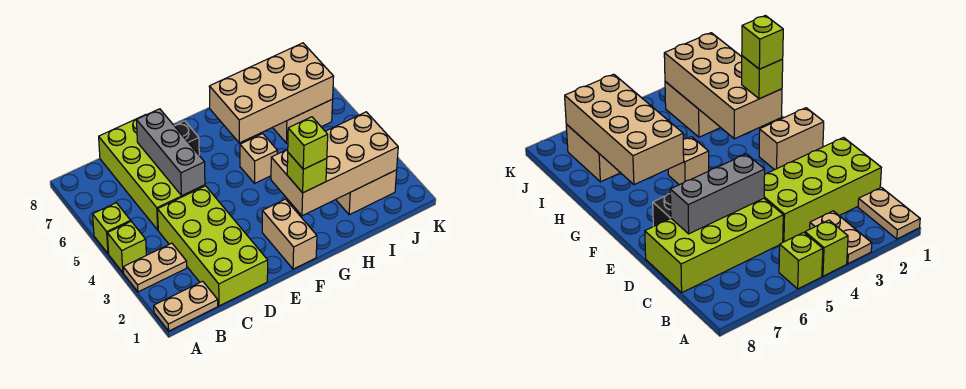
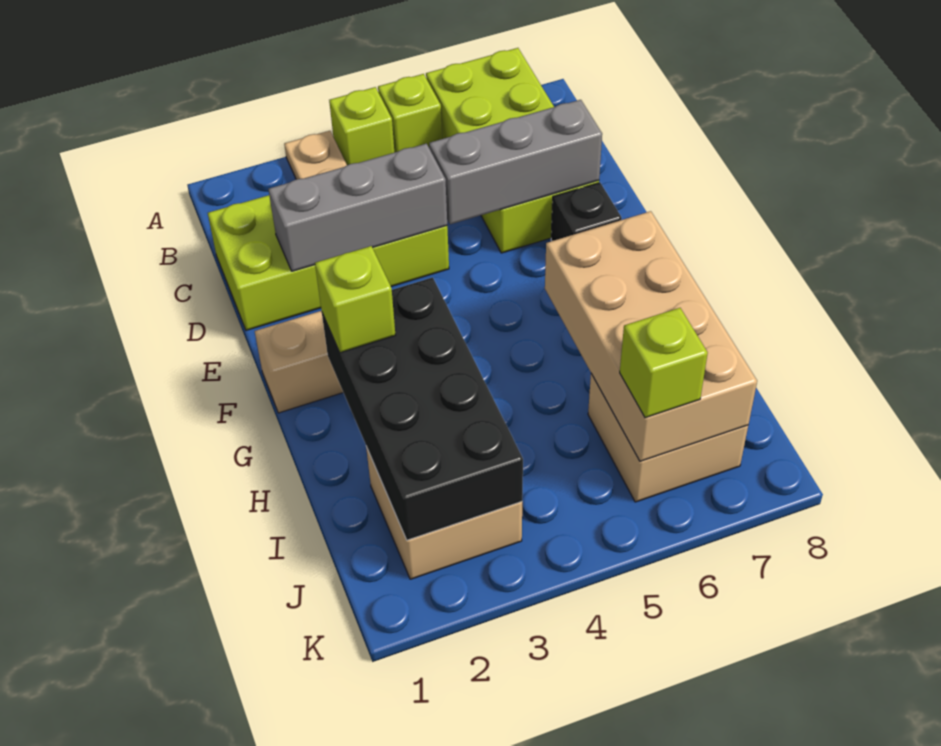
tan 1x2 plate [154,281,218,331] -> none
lime 2x4 brick [99,115,205,230] -> lime 2x4 brick turned to [426,48,599,253]
none -> grey 1x3 brick [268,144,447,271]
tan 2x4 brick [271,112,398,216] -> black 2x4 brick [322,277,523,540]
lime 1x1 brick [288,117,328,169] -> lime 1x1 brick moved to [620,308,708,418]
tan 1x1 brick [240,134,277,183] -> none

